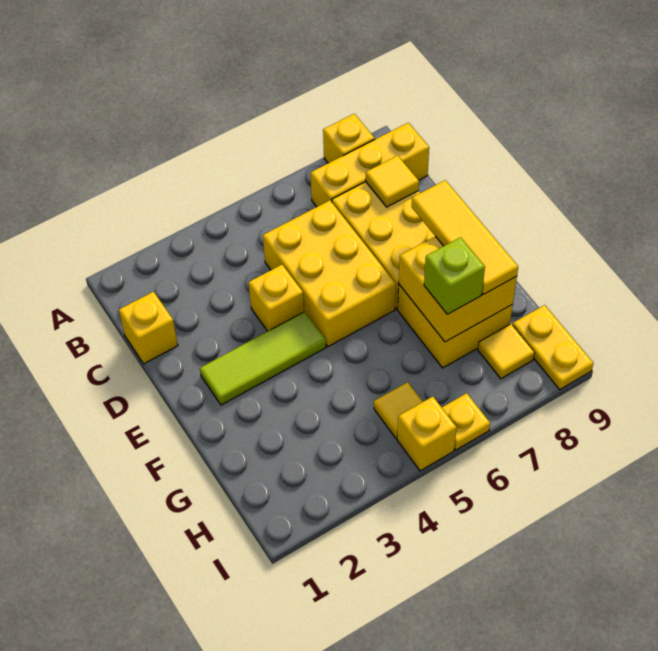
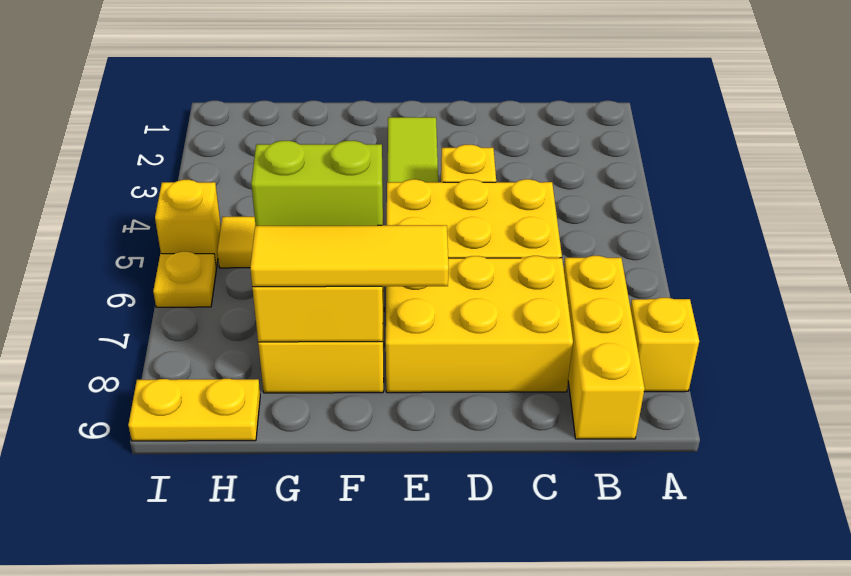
yellow 1x1 brick [119,292,178,364] -> none
yellow 1x1 tile [366,156,419,207] -> none
lime 1x1 brick [424,237,485,314] -> lime 1x2 brick [251,141,383,226]
yellow 1x1 tile [478,324,534,379] -> none

